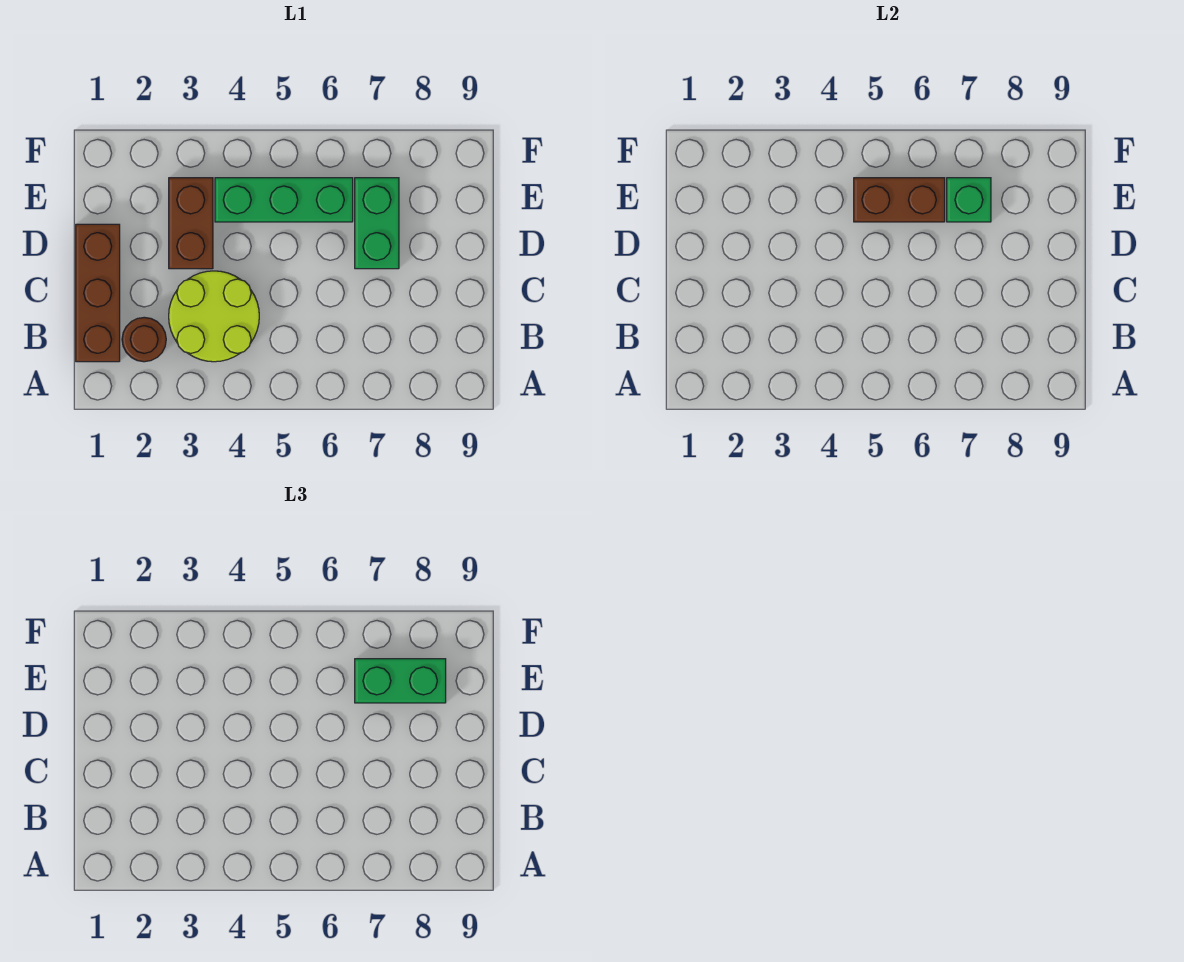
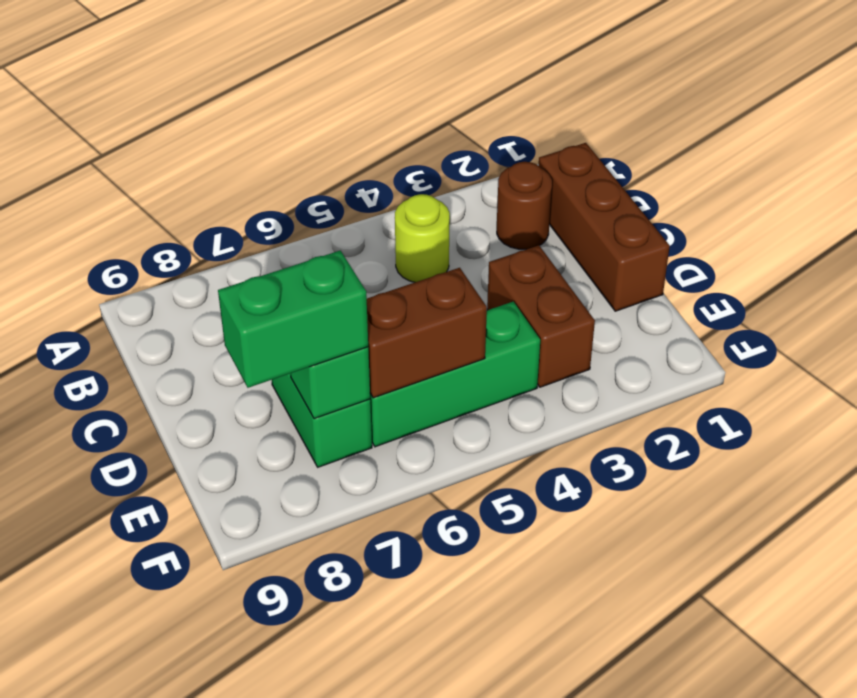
lime 2x2 round brick [169,271,259,362] -> lime 1x1 round brick [395,194,450,282]

